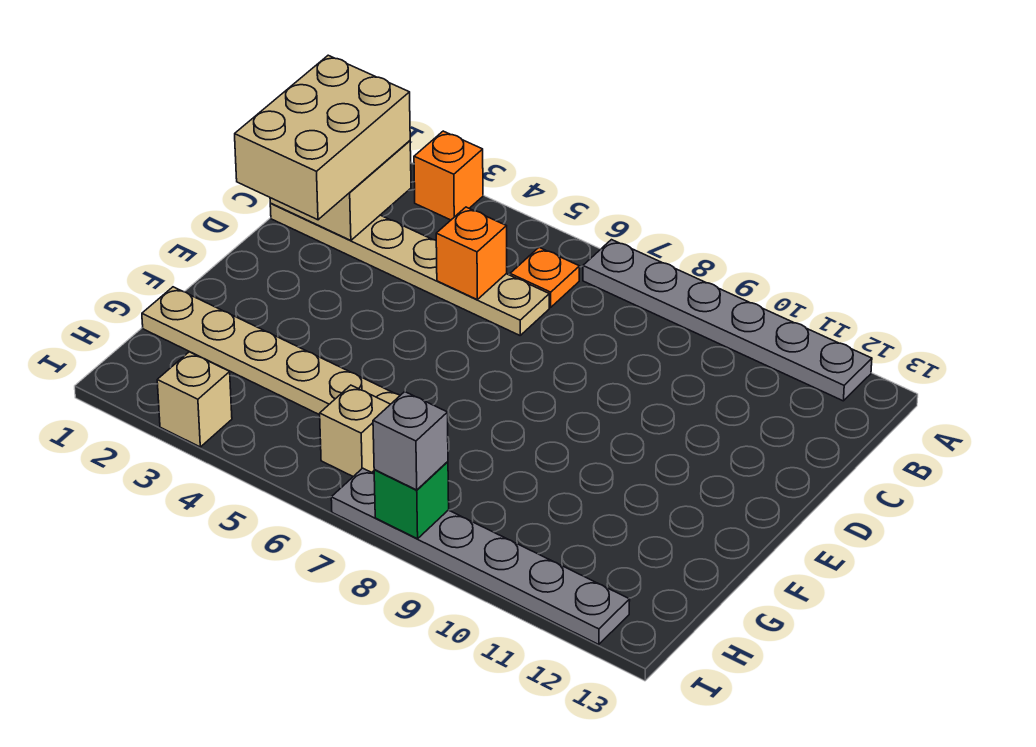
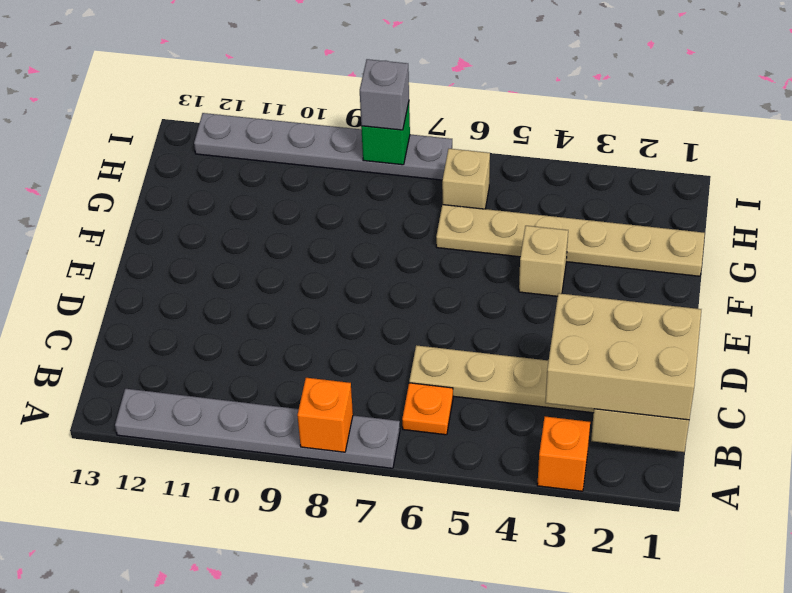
tan 2x3 brick [235,55,410,220] -> tan 2x3 brick turned to [545,293,701,420]
orange 1x1 brick [436,207,507,299] -> orange 1x1 brick moved to [297,378,353,452]
tan 1x1 brick [157,352,232,447] -> tan 1x1 brick moved to [519,226,568,296]

